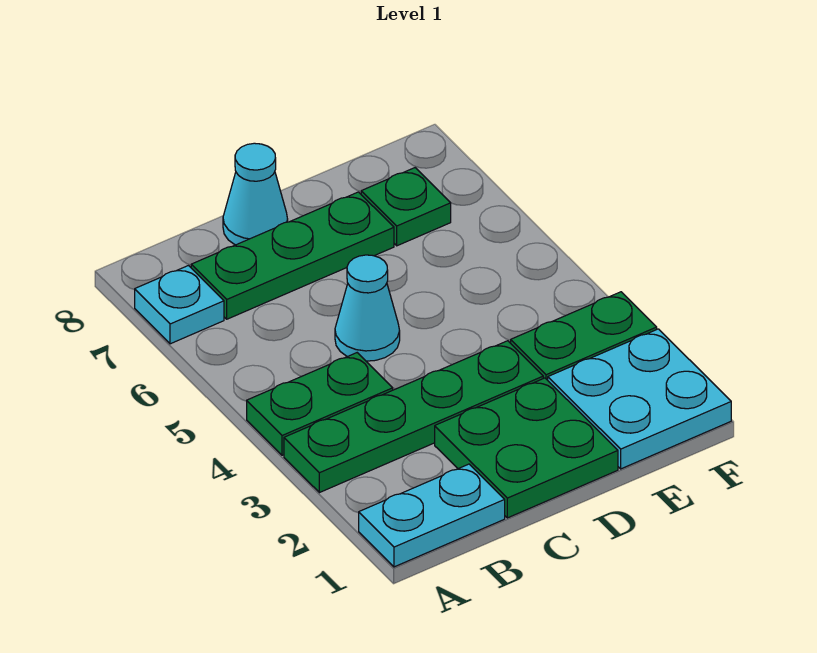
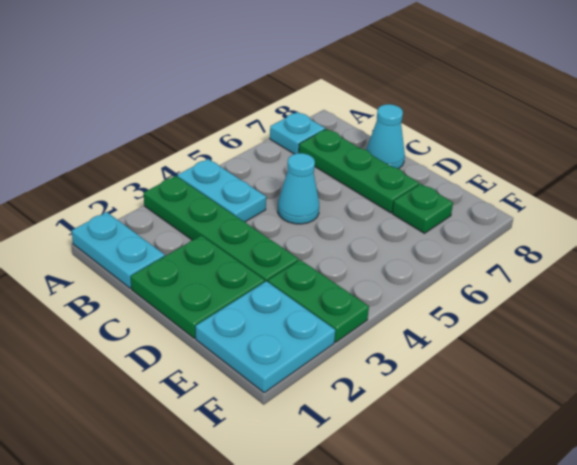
green 1x2 plate [247,353,393,455] -> cyan 1x2 plate [177,159,266,222]

